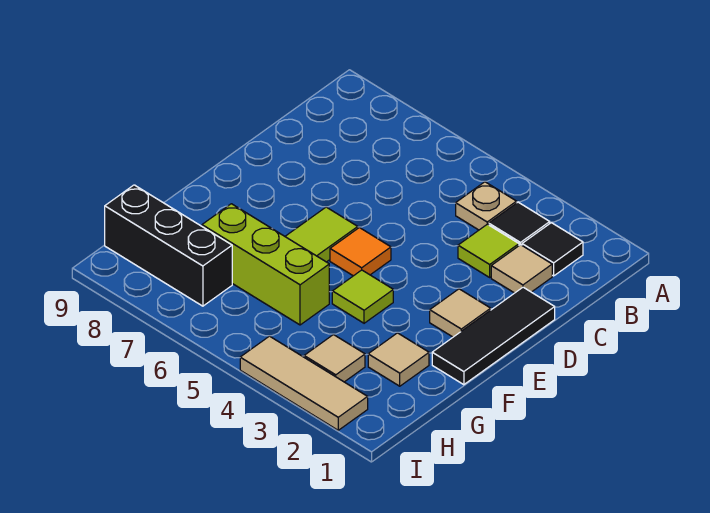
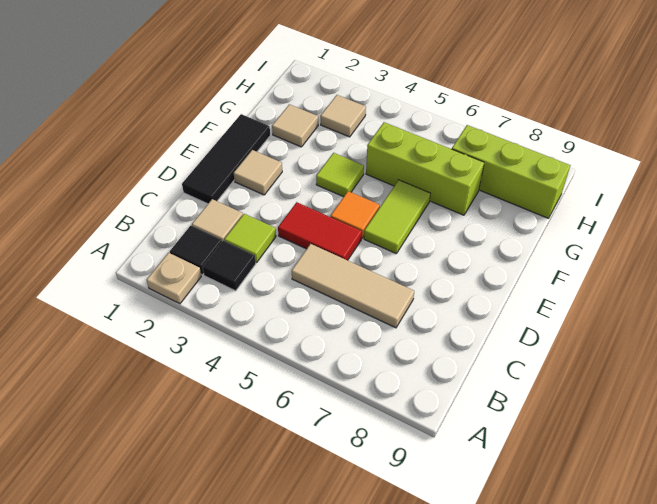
tan 1x1 plate [456,182,517,230] -> tan 1x1 plate moved to [147,253,201,304]
none -> red 1x2 tile [278,202,362,260]
black 1x3 brick [105,185,232,306] -> lime 1x3 brick [452,125,570,218]
tan 1x3 tile [240,336,368,430] -> tan 1x3 tile moved to [292,244,414,328]

